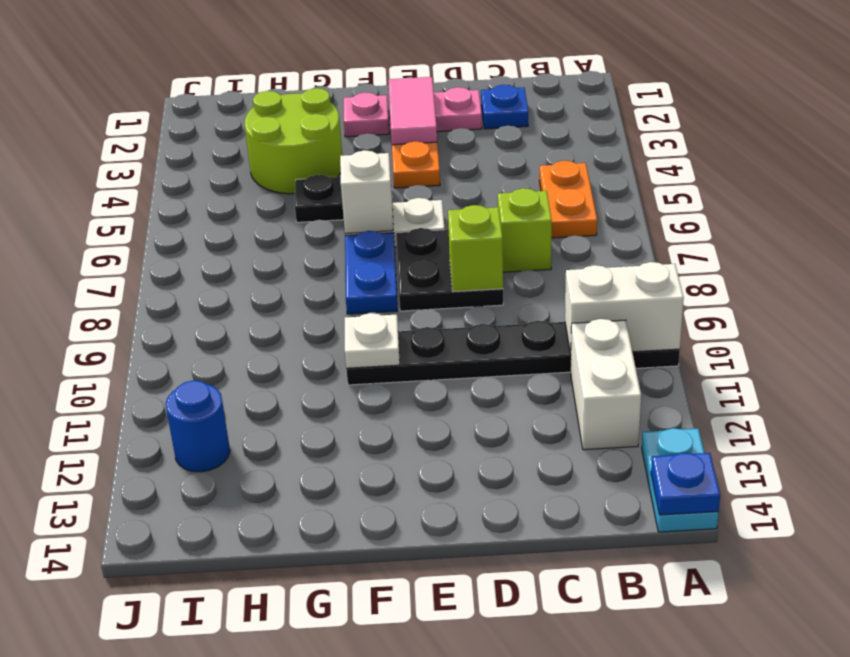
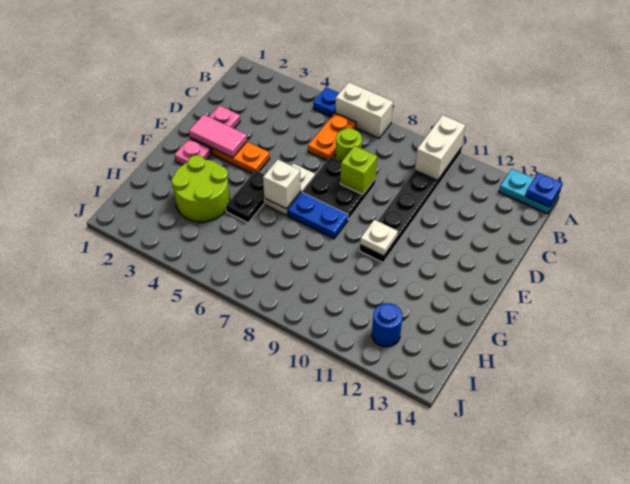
orange 1x2 plate [539,161,597,238] -> orange 1x2 plate turned to [308,113,356,161]
white 1x2 brick [571,319,641,450] -> white 1x2 brick moved to [335,82,393,138]
blue 1x1 plate [481,85,528,129] -> blue 1x1 plate moved to [313,87,339,117]
lime 1x1 brick [498,188,552,272] -> lime 1x1 round brick [336,128,362,162]

